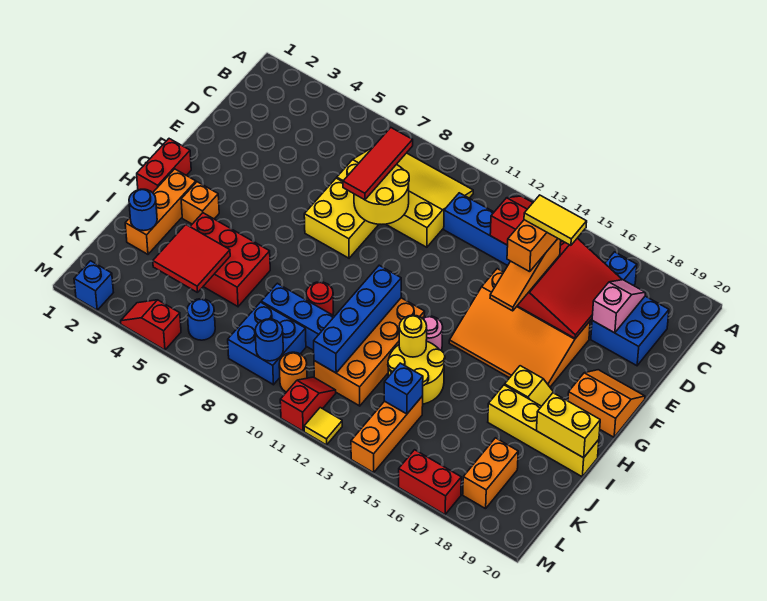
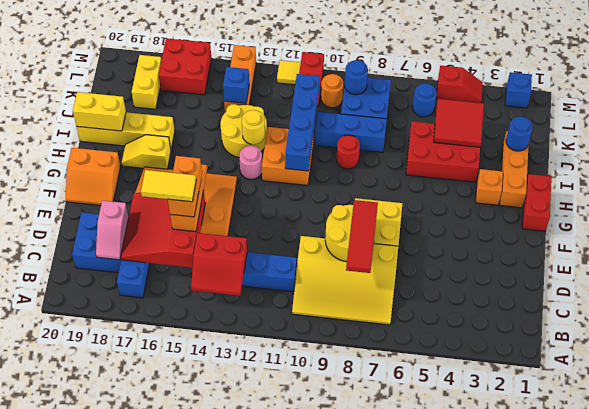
orange 2x4 brick [314,298,425,406] -> orange 2x2 brick [262,127,314,185]
orange 1x2 brick [463,438,518,509] -> yellow 1x2 brick [132,55,161,109]
red 1x2 brick [399,450,461,514] -> red 2x2 brick [159,38,211,95]

